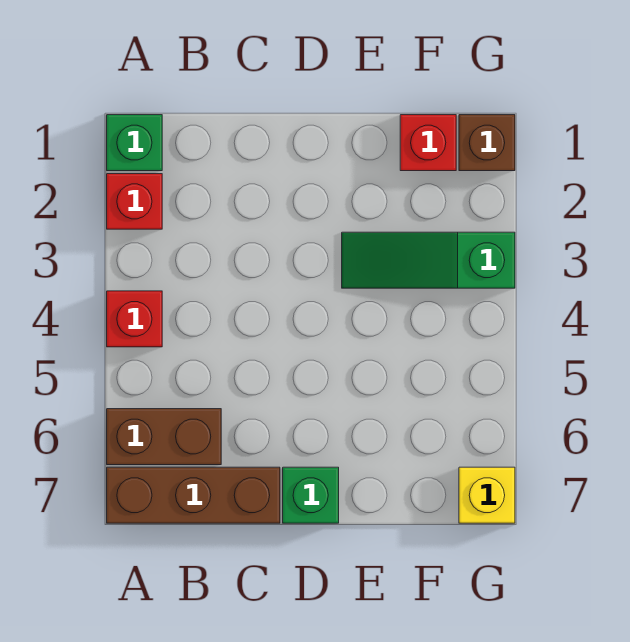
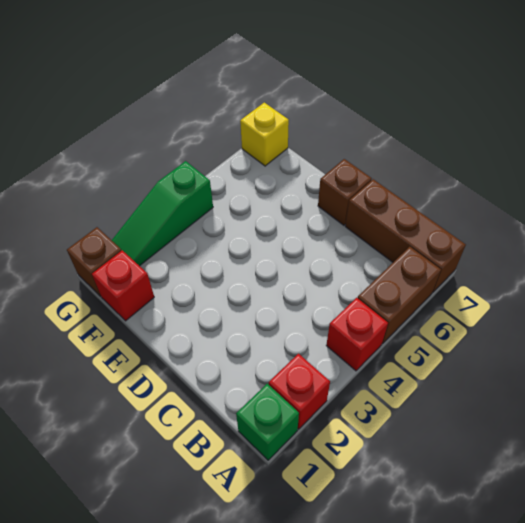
brown 1x2 brick [107,409,221,465] -> brown 1x2 brick turned to [358,247,441,344]
green 1x1 brick [283,467,339,523] -> brown 1x1 brick [318,159,372,225]
green 1x3 slope [342,232,515,288] -> green 1x3 slope turned to [112,161,213,266]

